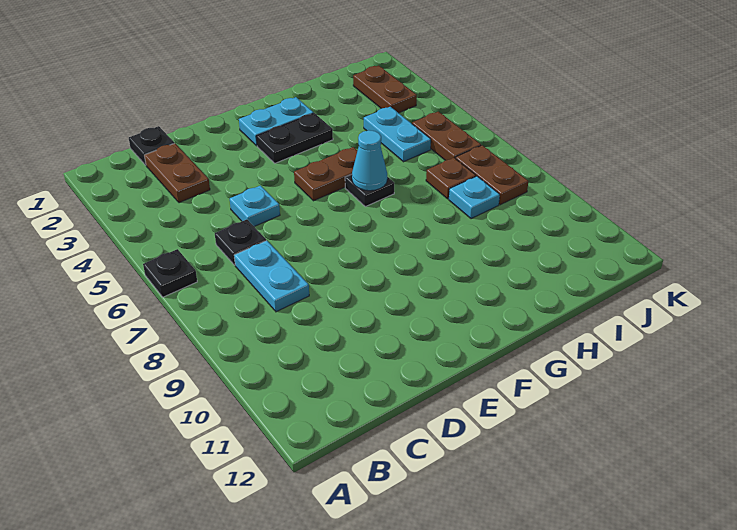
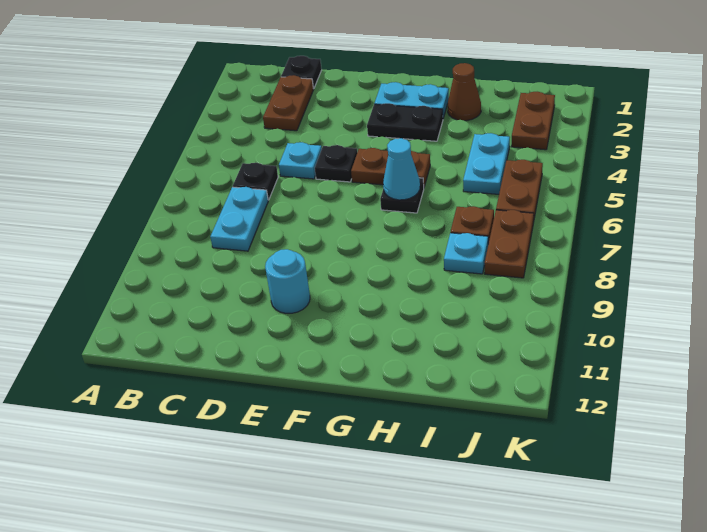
black 1x1 plate [143,249,197,297] -> black 1x1 plate moved to [315,145,357,182]
none -> cyan 1x1 round brick [265,249,310,313]
none -> brown 1x1 cone [447,63,481,121]

